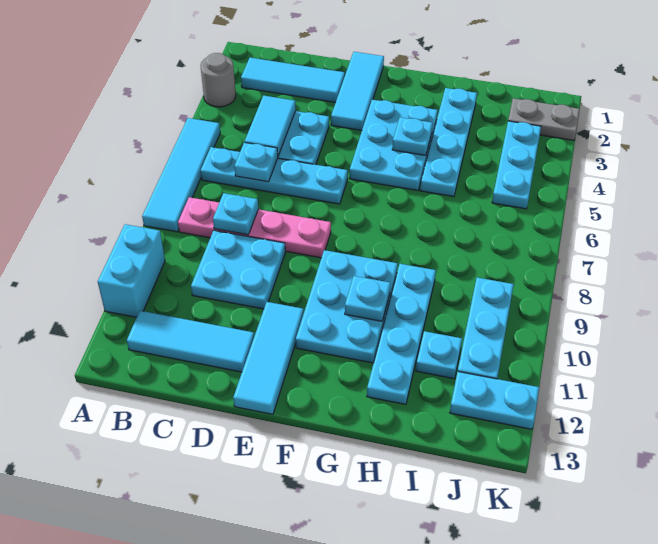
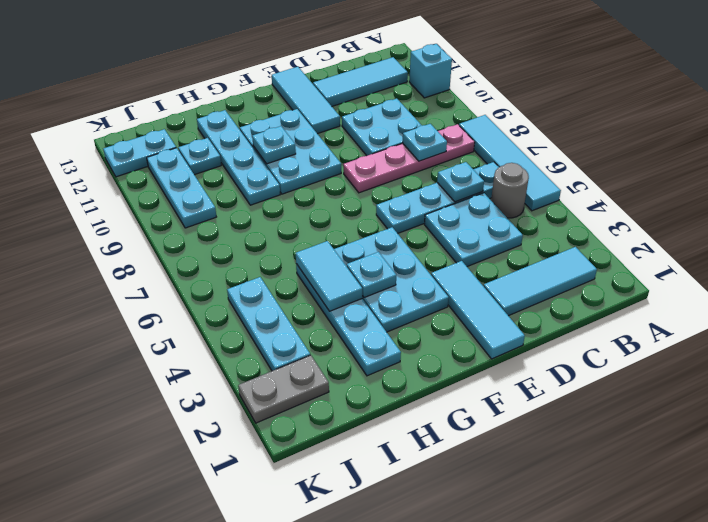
grey 1x1 round brick [200,53,236,107] -> grey 1x1 round brick moved to [491,163,529,218]
cyan 1x2 brick [98,224,165,317] -> cyan 1x1 brick [409,44,452,98]
cyan 1x2 tile [245,96,296,156] -> cyan 1x2 tile moved to [296,241,362,311]

